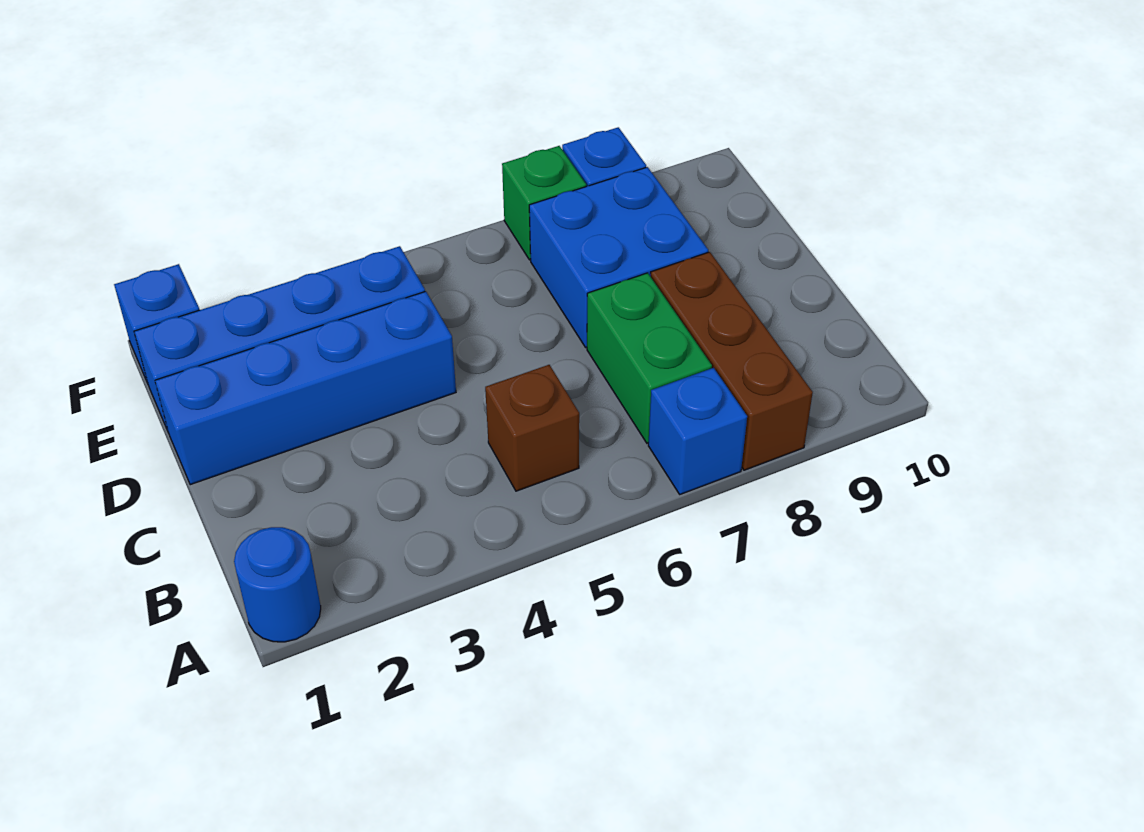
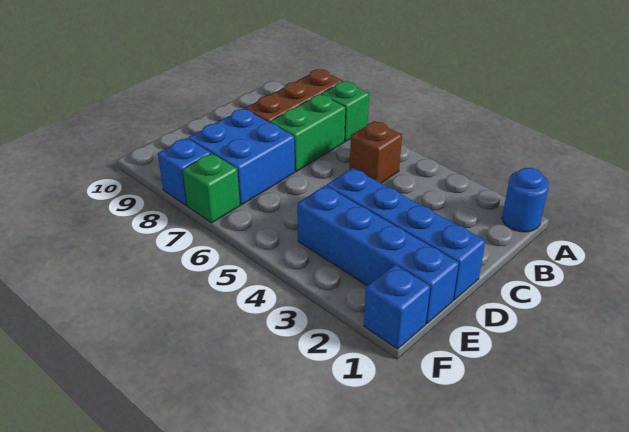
blue 1x1 brick [648,368,747,494] -> green 1x1 brick [321,81,369,142]

